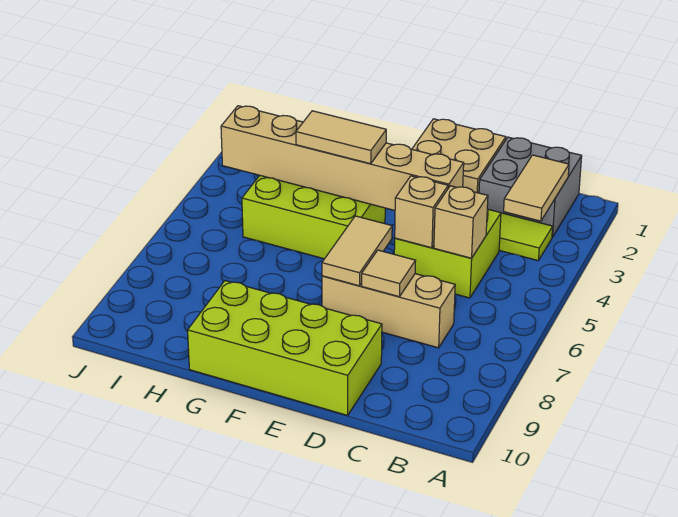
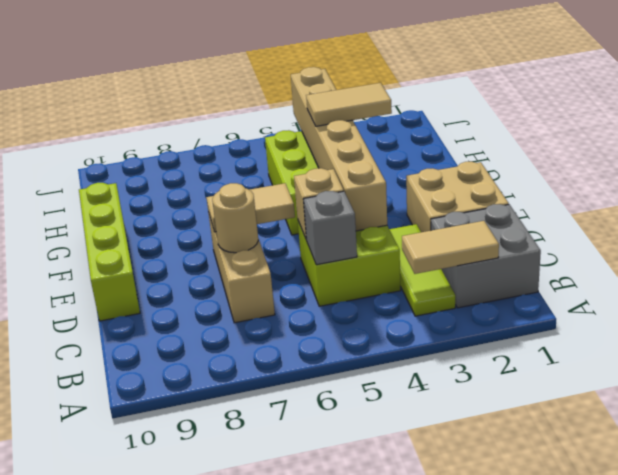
tan 1x1 brick [434,186,488,258] -> grey 1x1 brick [304,191,357,265]
tan 1x1 tile [362,250,416,297] -> tan 1x1 round brick [212,183,258,253]
lime 2x4 brick [188,281,382,415] -> lime 1x4 brick [79,183,140,321]
tan 1x2 tile [296,111,386,164] -> tan 1x2 tile turned to [306,83,392,126]

